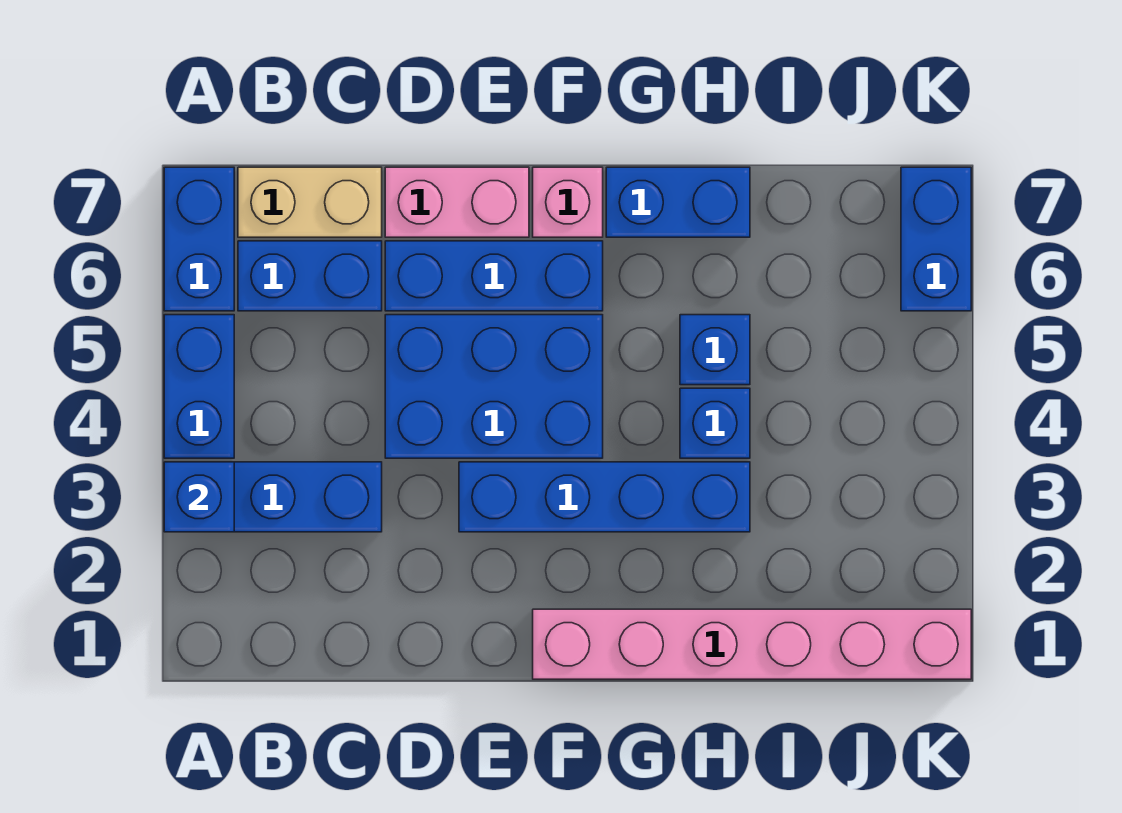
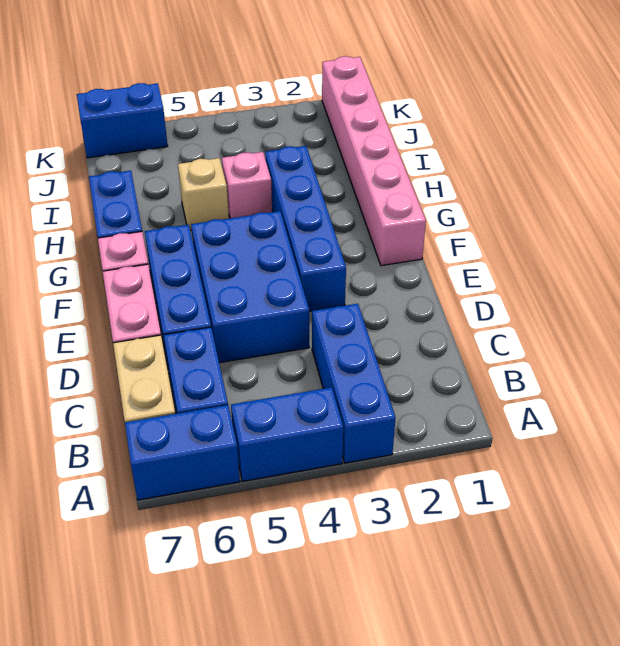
blue 1x1 brick [164,462,234,532] -> none
blue 1x1 brick [680,388,750,458] -> pink 1x1 brick [222,152,272,218]
blue 1x1 brick [680,315,750,385] -> tan 1x1 brick [178,158,229,230]

